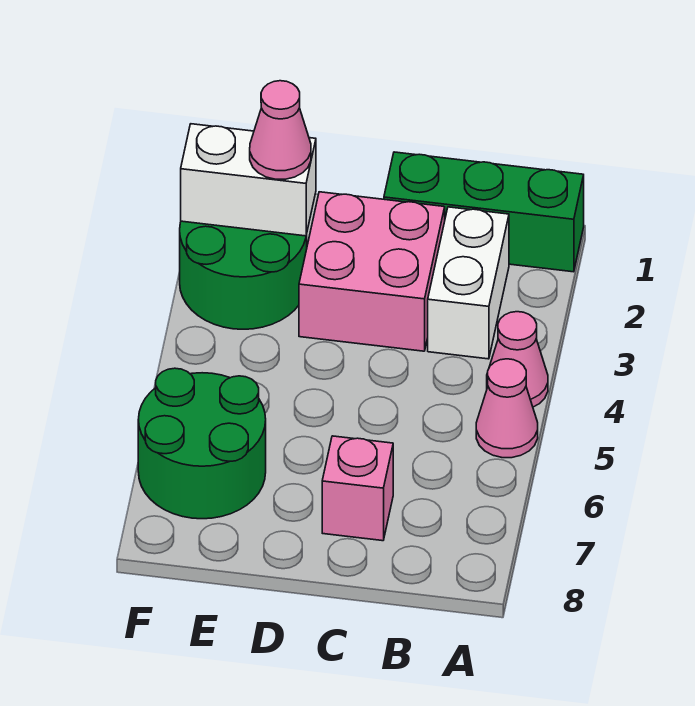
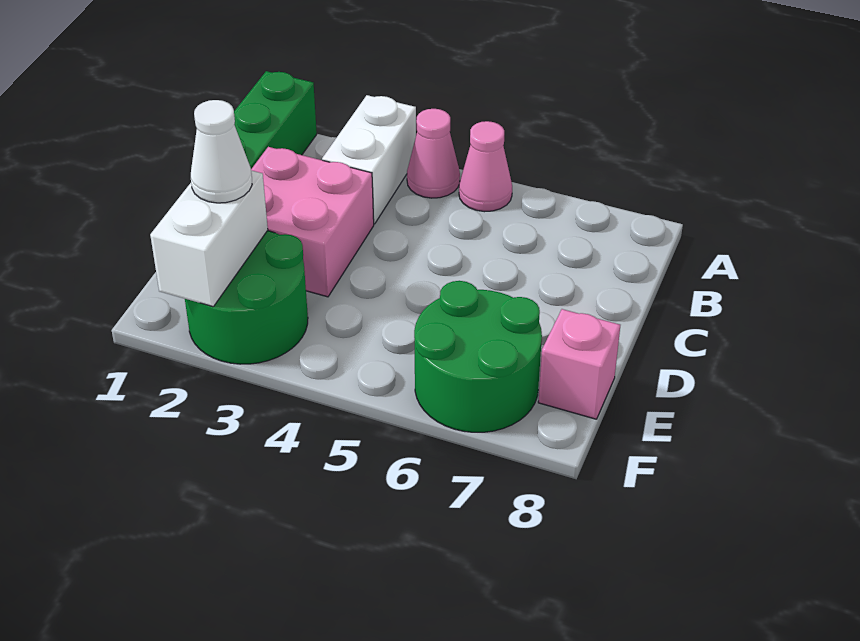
white 1x2 brick [428,207,509,359] -> white 1x2 brick turned to [322,95,416,224]
pink 1x1 brick [322,436,393,541] -> pink 1x1 brick moved to [538,309,620,419]
pink 1x1 cone [250,81,311,179] -> white 1x1 cone [191,100,252,203]

